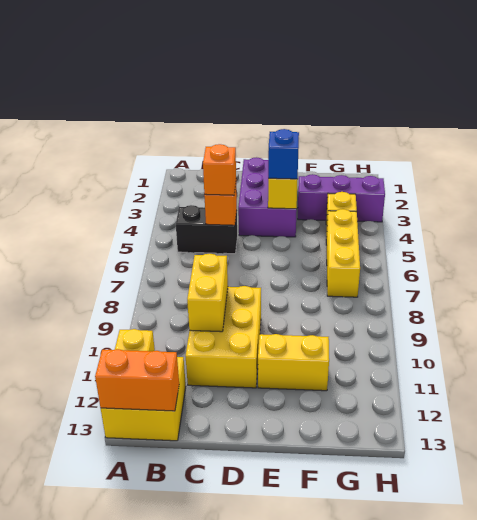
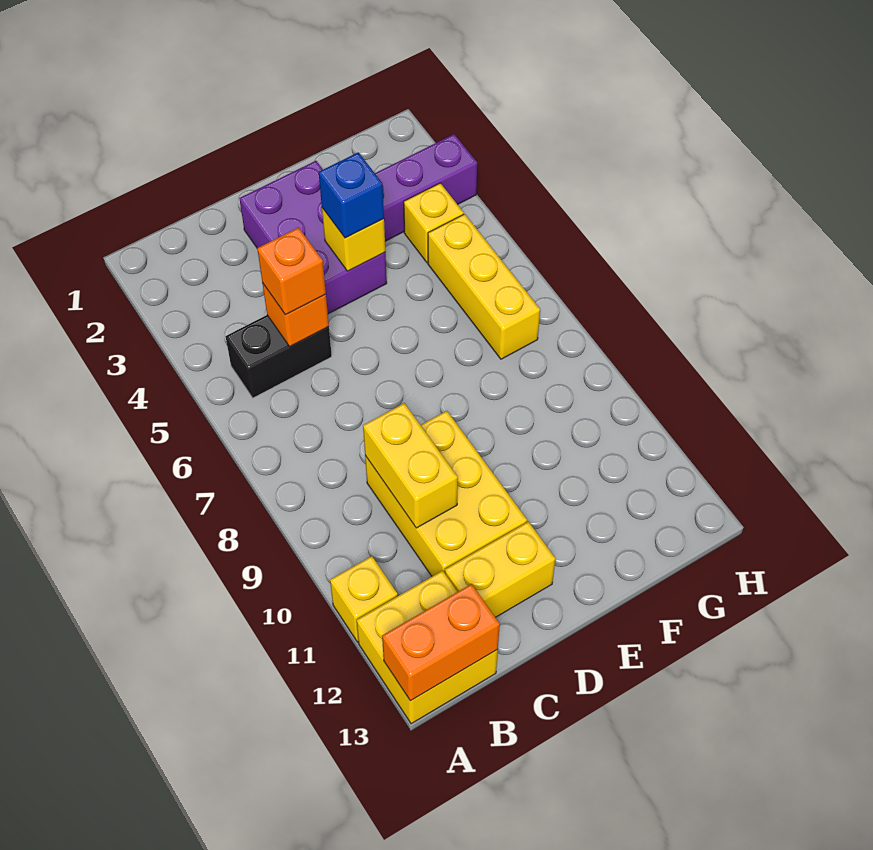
yellow 1x2 brick [258,334,329,391] -> yellow 1x2 brick moved to [445,522,556,617]

